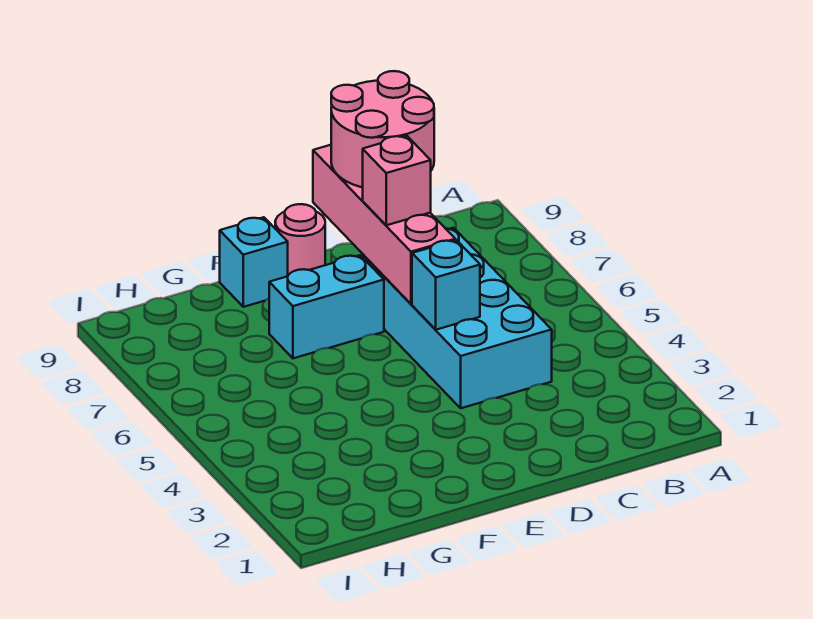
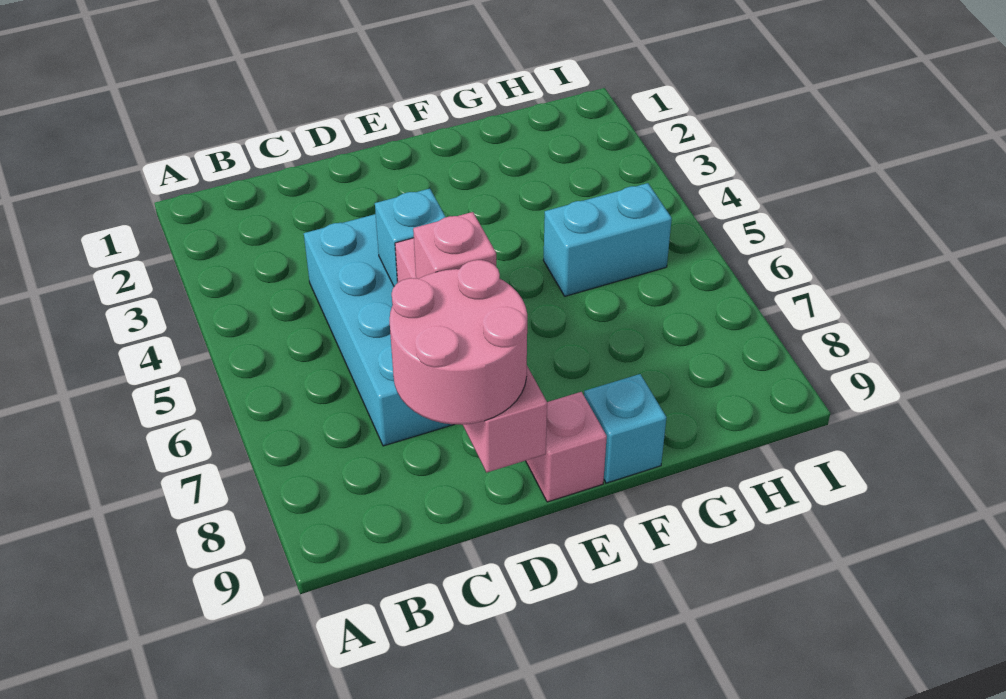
cyan 1x2 brick [269,255,384,358] -> cyan 1x2 brick moved to [543,183,672,296]
pink 1x1 round brick [275,204,325,275] -> pink 1x1 brick [526,392,607,502]

